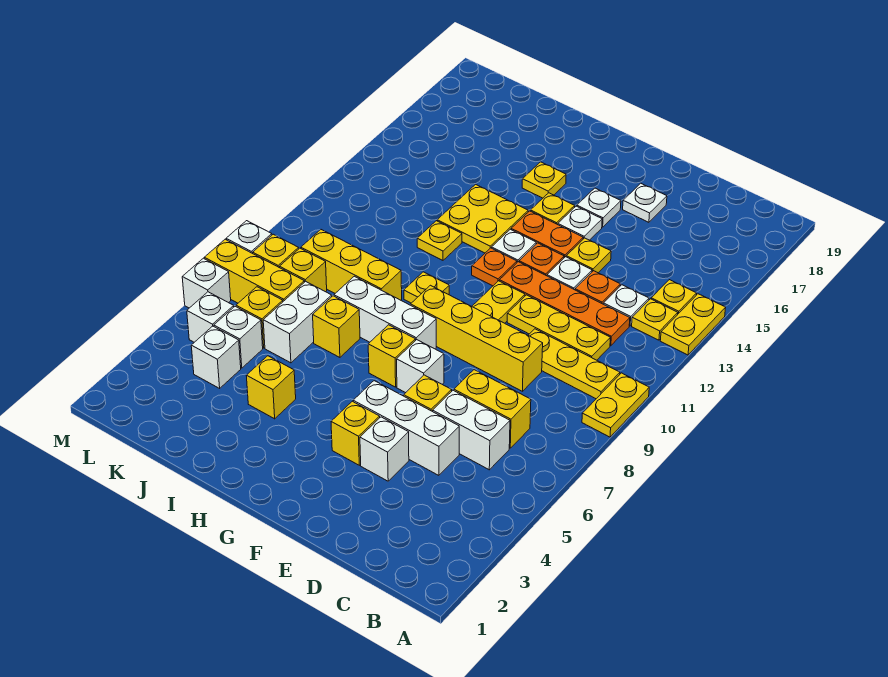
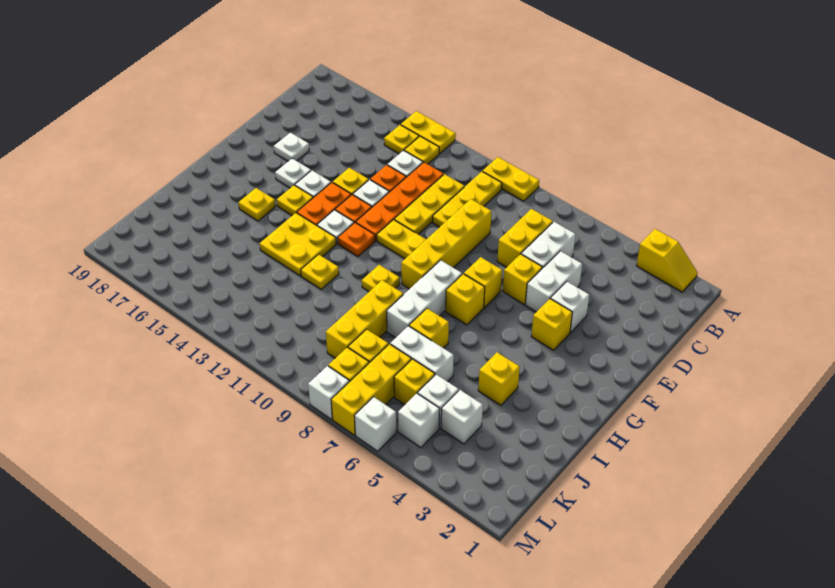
none -> yellow 1x2 slope [636,229,698,292]
white 1x3 brick [353,381,459,475] -> white 1x2 brick [525,251,582,312]
white 1x1 brick [397,340,444,393] -> yellow 1x1 brick [464,257,502,308]

